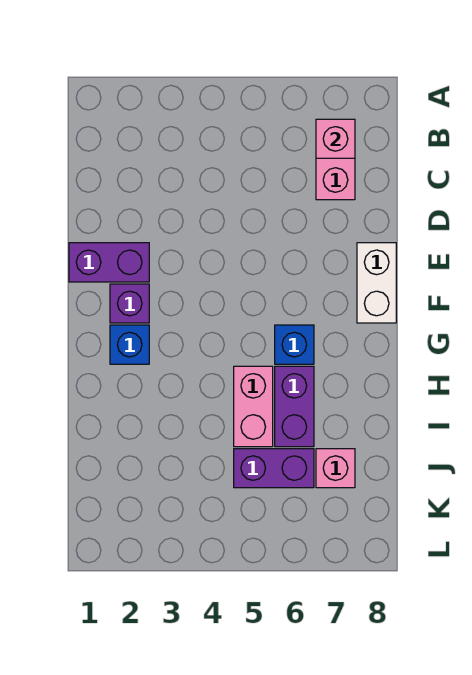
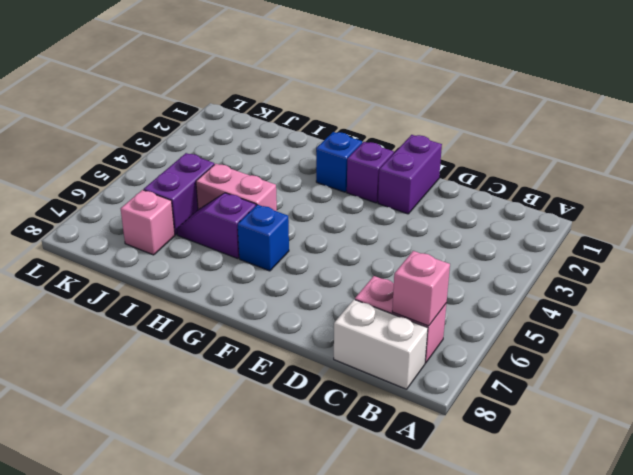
white 1x2 brick [357,243,396,323] -> white 1x2 brick moved to [334,300,428,389]
purple 1x2 brick [275,366,314,447] -> purple 1x2 slope [177,193,256,259]

